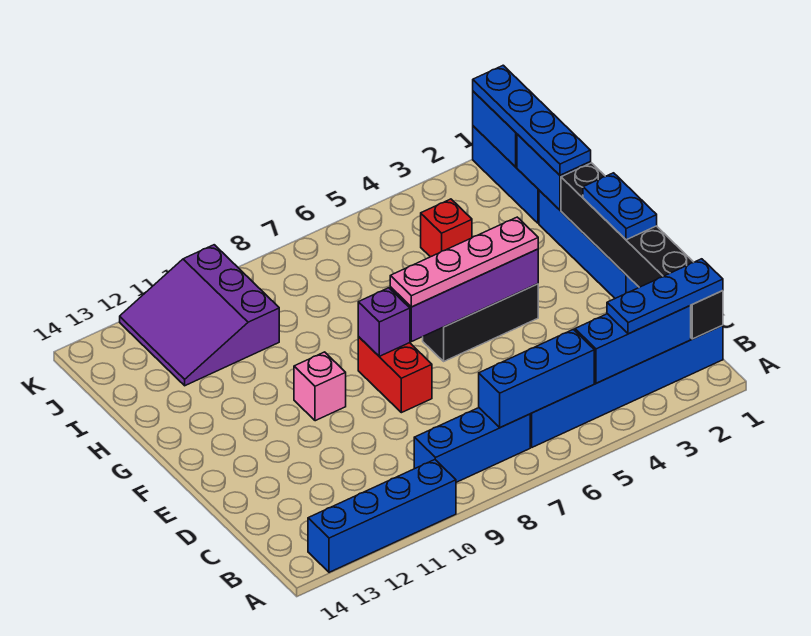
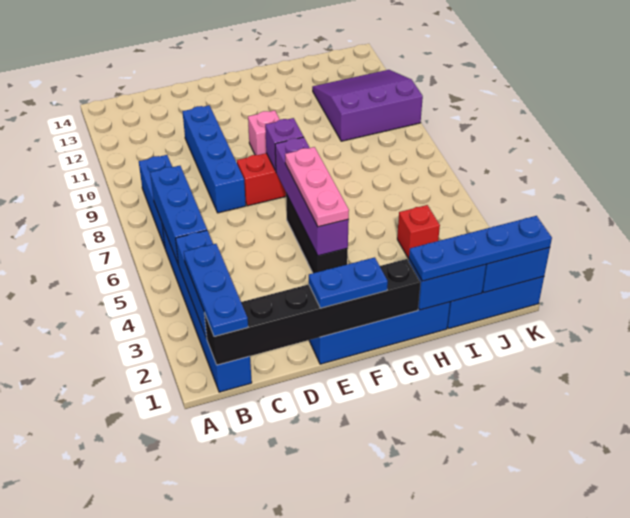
blue 1x4 brick [308,460,456,572] -> blue 1x4 brick moved to [183,105,246,213]
pink 1x4 plate [390,217,538,307] -> pink 1x3 plate [285,147,349,227]

